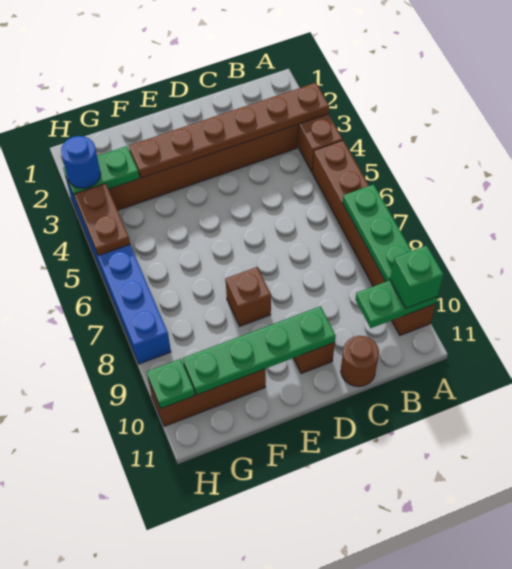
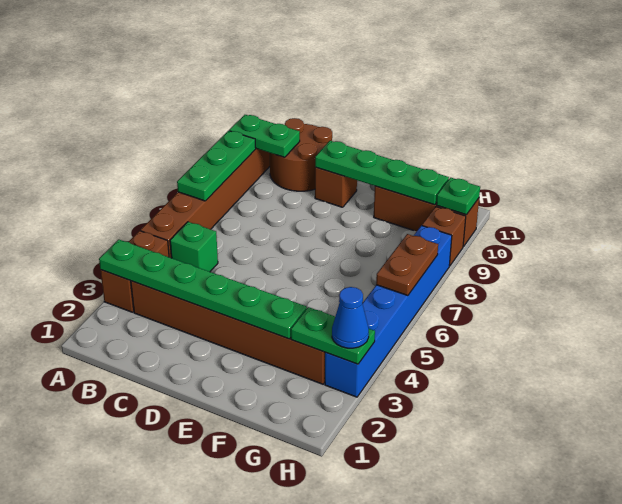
brown 1x6 plate [129,83,329,178] -> green 1x6 plate [99,239,307,339]
green 1x1 brick [390,246,443,308] -> green 1x1 brick moved to [170,222,218,272]
brown 1x1 round brick [341,336,379,387] -> brown 2x2 round brick [270,118,332,191]
brown 1x1 brick [226,267,271,326] -> brown 1x1 brick moved to [422,207,466,266]
blue 1x1 round brick [61,136,101,188] -> blue 1x1 cone [332,287,369,348]
brown 1x2 plate [74,183,130,256] -> brown 1x2 plate moved to [376,234,438,296]

